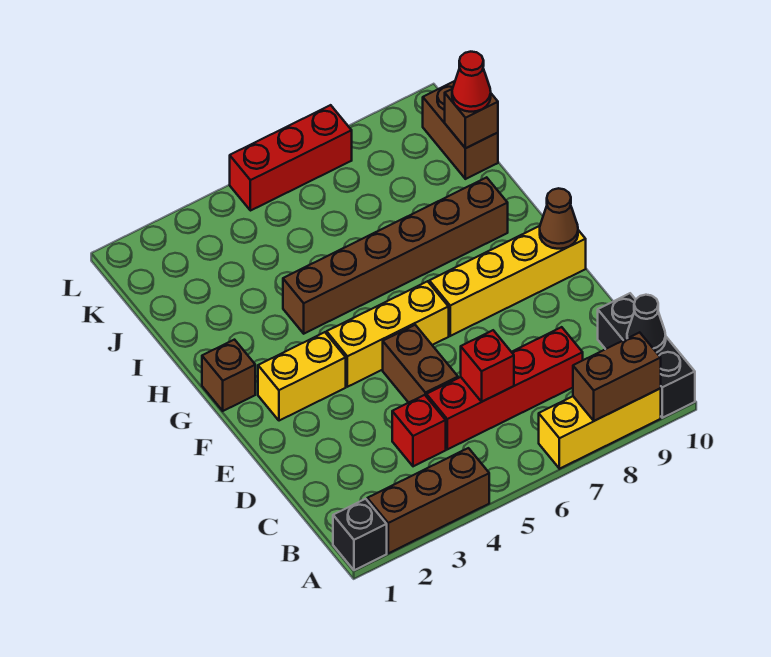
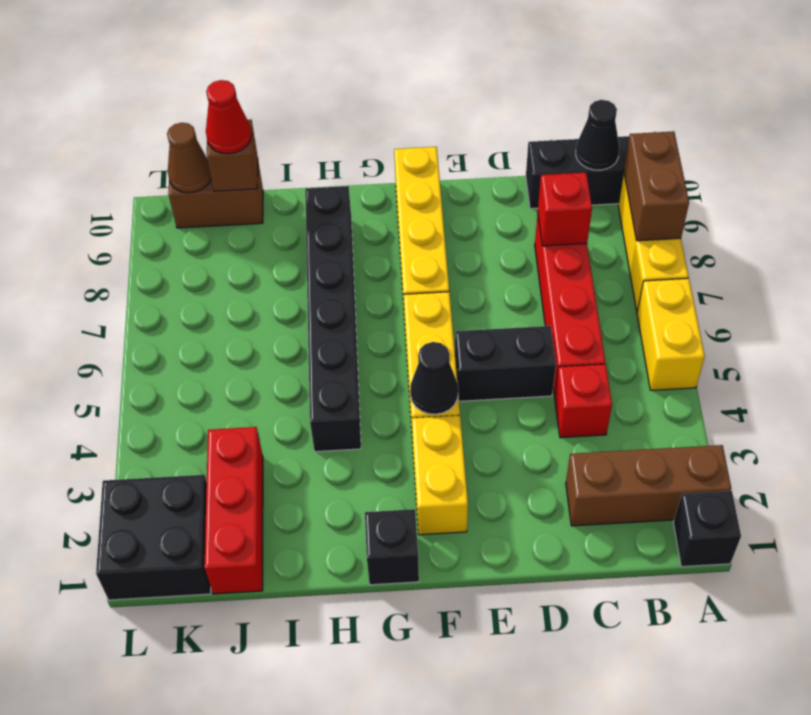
brown 1x3 brick [367,448,489,553] -> brown 1x3 brick turned to [566,445,731,526]
none -> yellow 1x2 brick [637,278,705,390]
red 1x1 brick [461,330,514,402] -> red 1x1 brick moved to [538,173,592,246]
brown 1x2 brick [383,325,458,403] -> black 1x2 brick [455,326,556,401]
none -> black 1x1 cone [410,342,458,414]
brown 1x1 cone [540,188,578,249] -> brown 1x1 cone moved to [167,123,211,193]
brown 1x1 brick [202,340,255,411] -> black 1x1 brick [365,509,419,585]
brown 1x6 brick [283,177,508,334] -> black 1x6 brick [305,186,361,452]
none -> black 2x2 brick [96,475,211,600]
red 1x3 brick [230,105,352,211] -> red 1x3 brick moved to [205,427,263,594]

